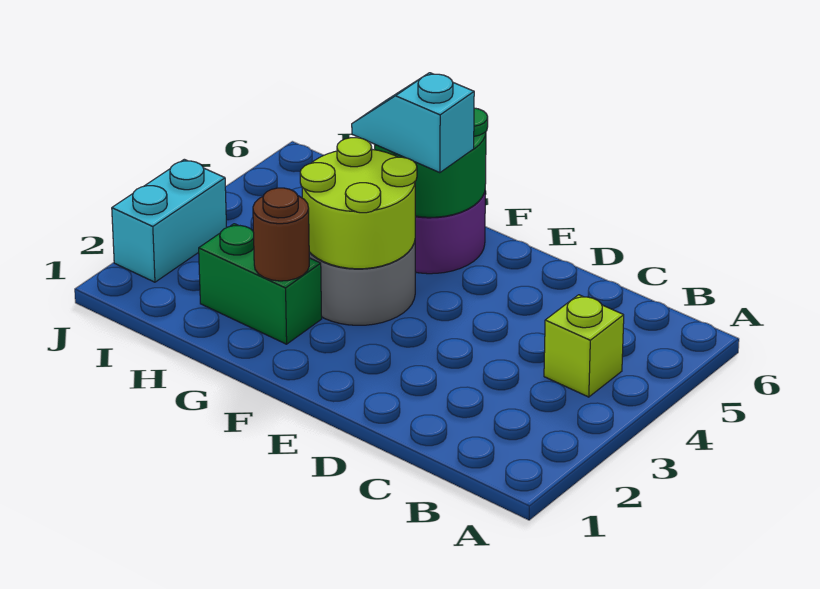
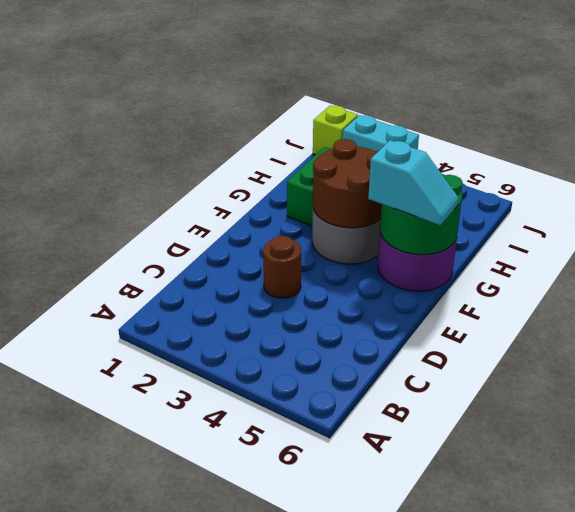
lime 1x1 brick [544,295,624,397] -> lime 1x1 brick moved to [313,105,358,155]
lime 2x2 round brick [300,138,417,269] -> brown 2x2 round brick [313,139,382,228]
cyan 1x2 slope [352,73,474,173] -> cyan 1x2 slope turned to [368,140,459,225]
brown 1x1 round brick [253,188,309,281] -> brown 1x1 round brick moved to [263,236,301,298]

